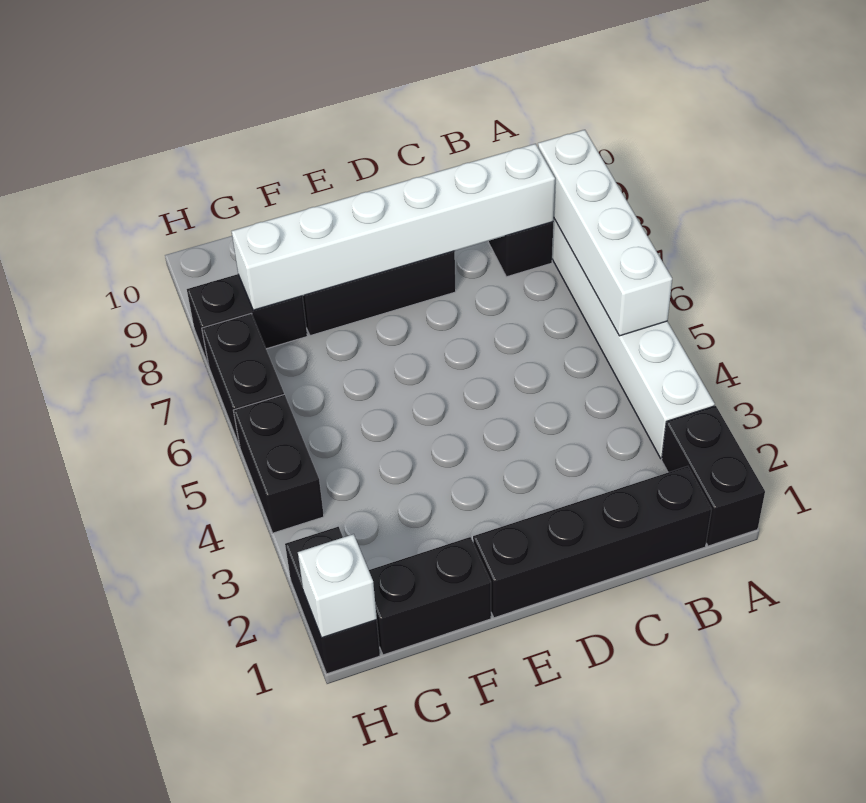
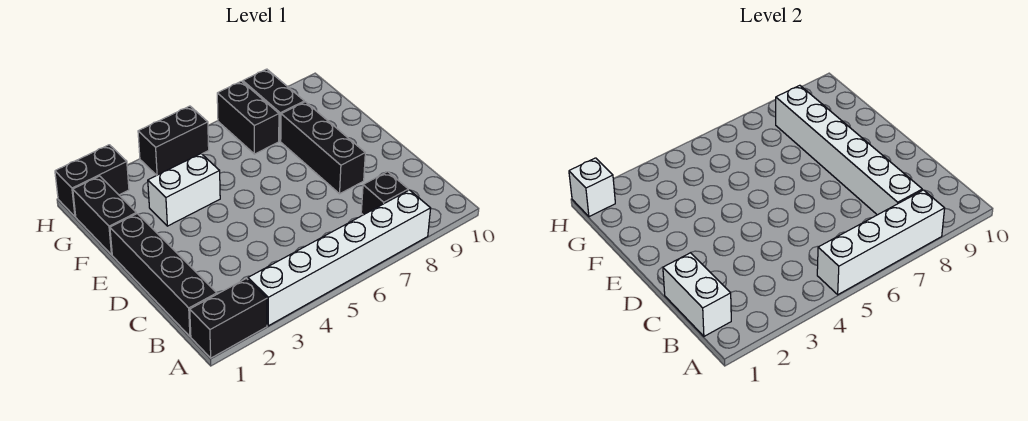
none -> white 1x2 brick [663,253,731,336]
none -> white 1x2 brick [148,154,220,226]
black 1x2 brick [202,314,284,447] -> black 1x2 brick turned to [217,81,279,154]

